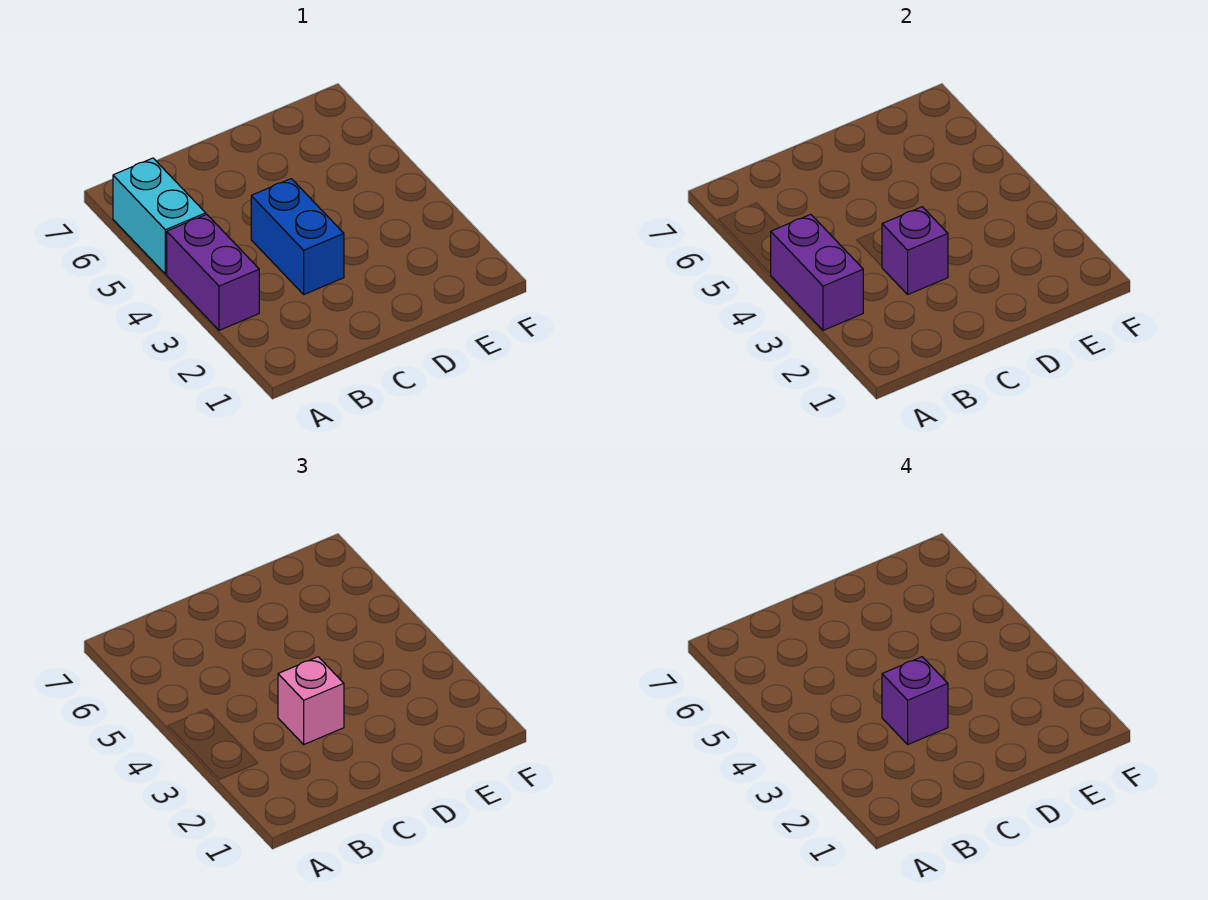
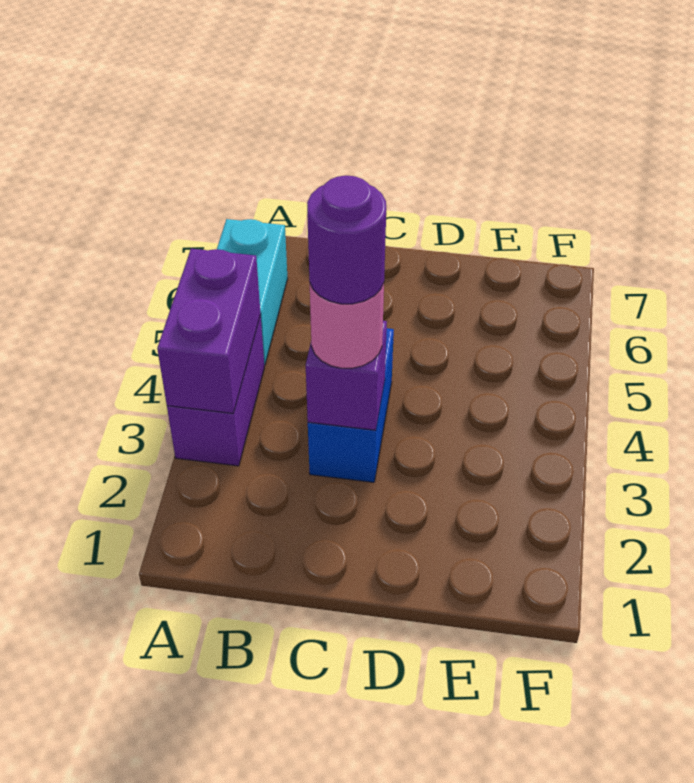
pink 1x1 brick [278,657,344,744] -> pink 1x1 round brick [310,283,384,368]
purple 1x1 brick [882,657,948,744] -> purple 1x1 round brick [307,175,386,304]

